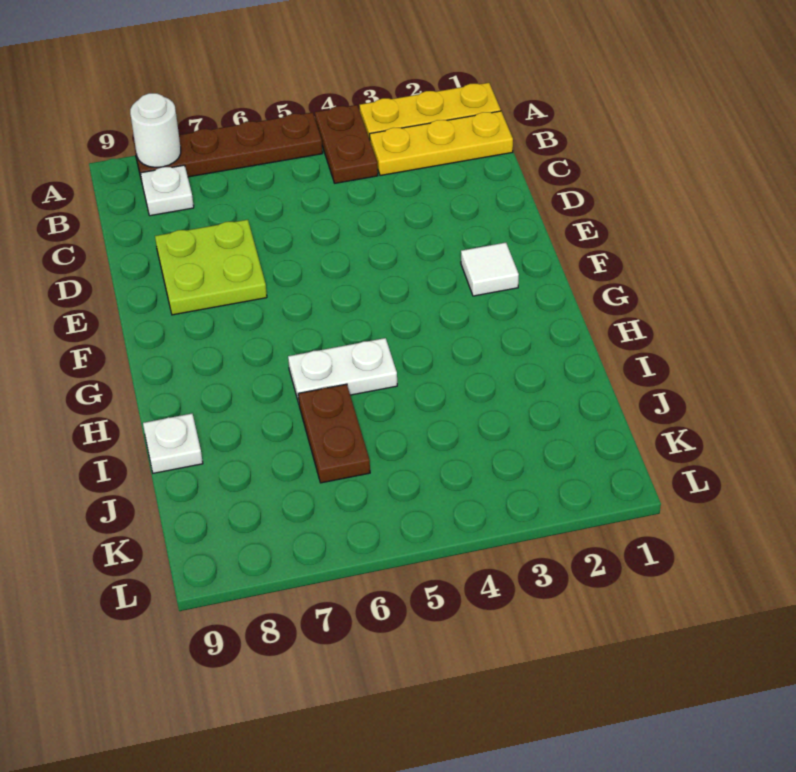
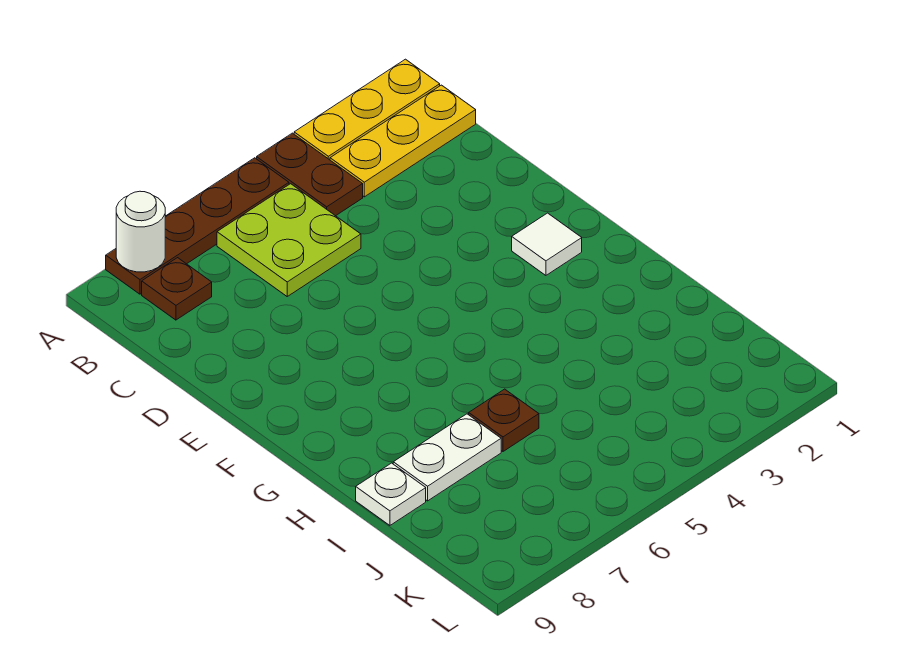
white 1x1 plate [141,165,194,216] -> brown 1x1 plate [142,258,212,320]
lime 2x2 plate [155,220,267,315] -> lime 2x2 plate moved to [217,184,361,296]
white 1x2 plate [288,338,397,403] -> white 1x2 plate moved to [393,414,501,501]
brown 1x2 plate [298,384,370,483] -> brown 1x1 plate [469,389,539,451]

